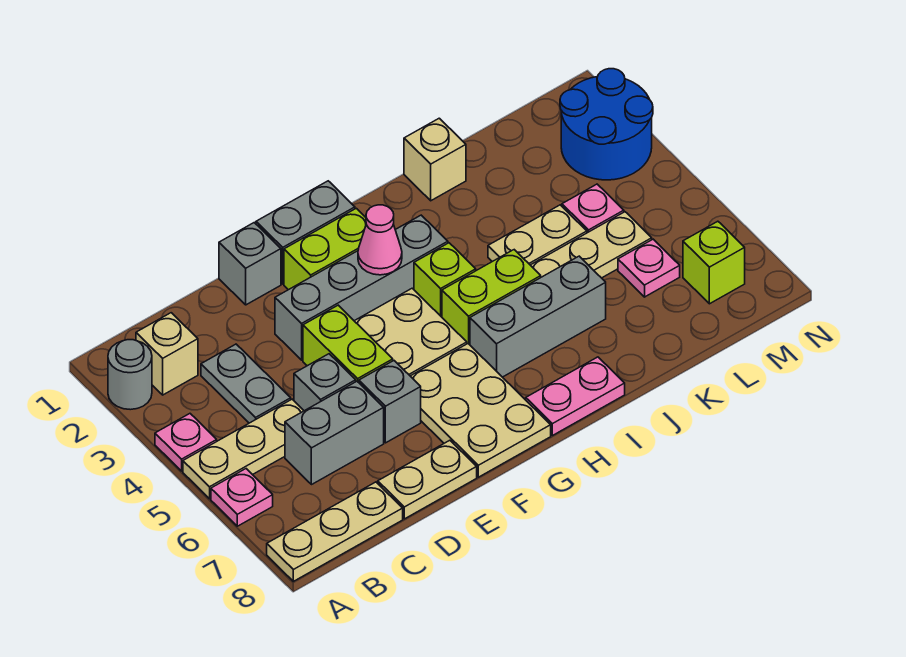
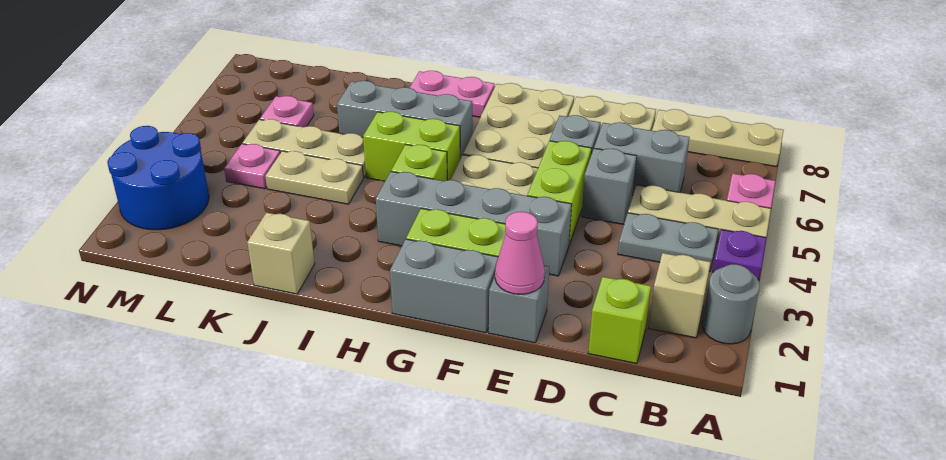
pink 1x1 plate [155,414,217,471] -> purple 1x1 plate [713,230,766,281]
grey 1x2 plate [201,344,291,423] -> grey 1x2 plate turned to [618,213,718,272]
pink 1x1 cone [358,205,402,275] -> pink 1x1 cone moved to [495,212,545,294]
lime 1x1 brick [683,221,745,304] -> lime 1x1 brick moved to [588,277,651,364]

